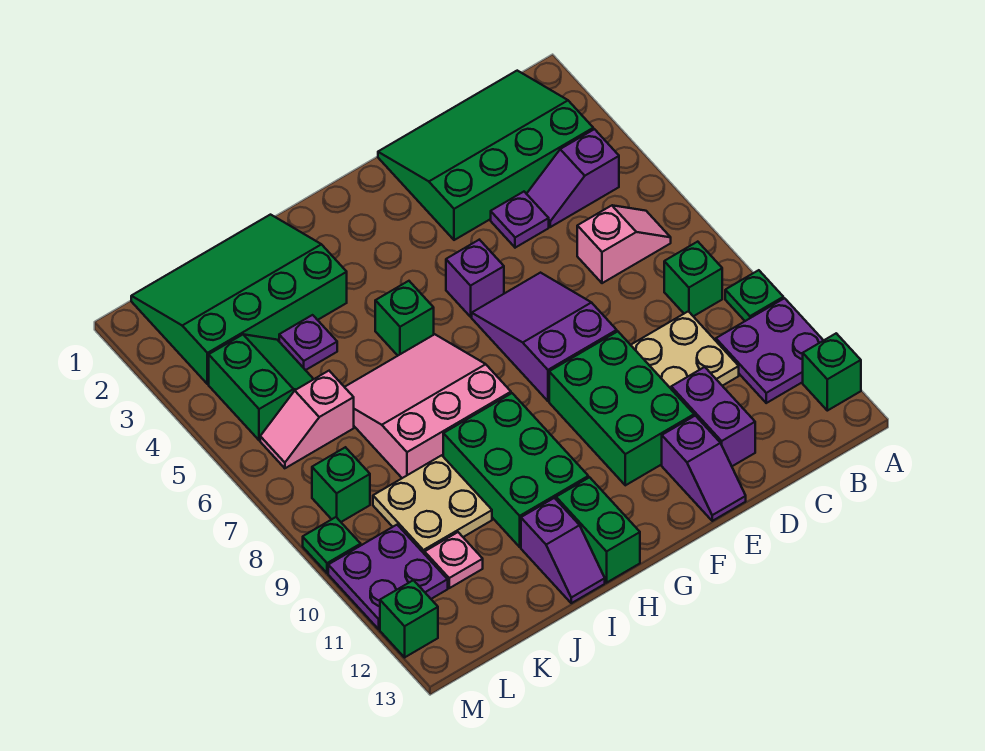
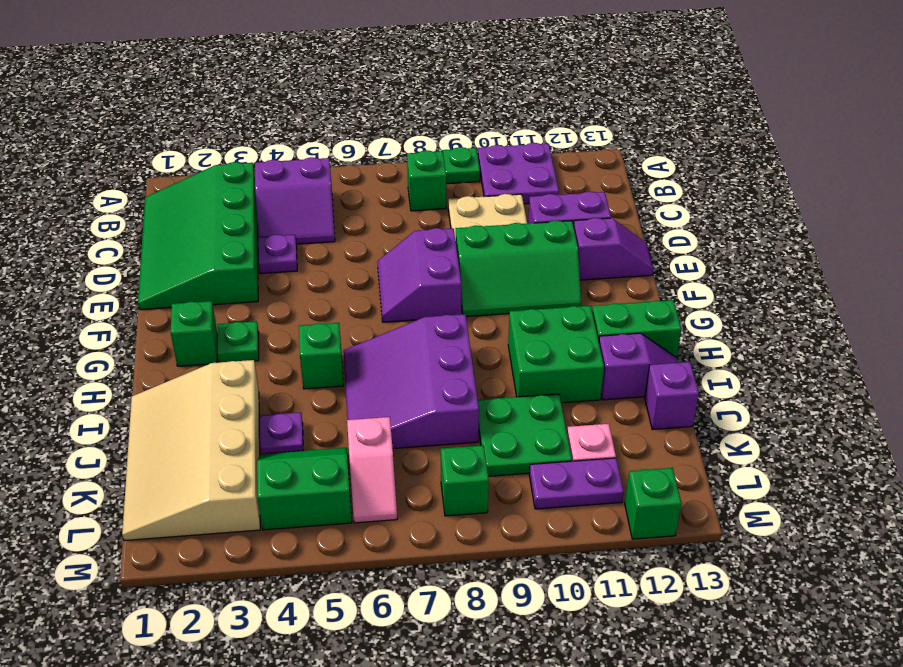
green 1x1 brick [803,333,861,411] -> green 1x1 brick moved to [171,301,218,366]
purple 1x2 slope [527,129,619,227] -> purple 2x2 slope [255,157,335,244]
pink 1x2 slope [577,205,671,283] -> none
purple 2x3 slope [472,273,617,401] -> purple 2x2 slope [377,228,461,322]
green 2x3 brick [549,331,694,485] -> green 2x3 slope [456,220,582,317]
purple 1x1 brick [446,240,504,317] -> purple 1x1 brick moved to [645,362,699,430]
pink 3x3 slope [345,334,511,478] -> purple 3x3 slope [343,314,479,449]
green 2x3 brick [443,393,588,547] -> green 2x2 brick [508,306,604,403]
green 3x4 slope [131,215,347,384] -> tan 3x4 slope [122,360,260,541]
tan 2x2 plate [373,455,492,554] -> green 2x2 plate [478,394,572,476]
purple 2x2 plate [328,525,448,629] -> purple 1x2 plate [529,458,624,509]
green 1x1 plate [303,517,361,573] -> green 1x1 plate moved to [217,321,259,362]

